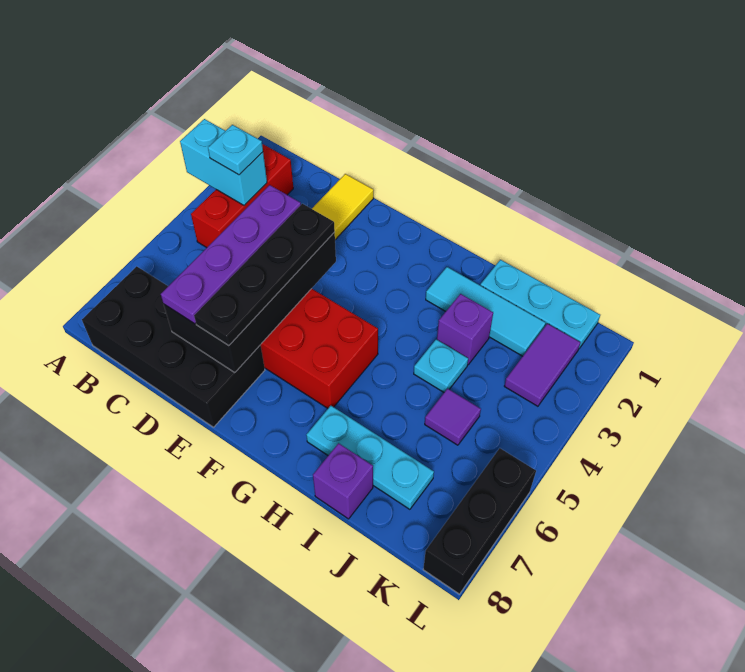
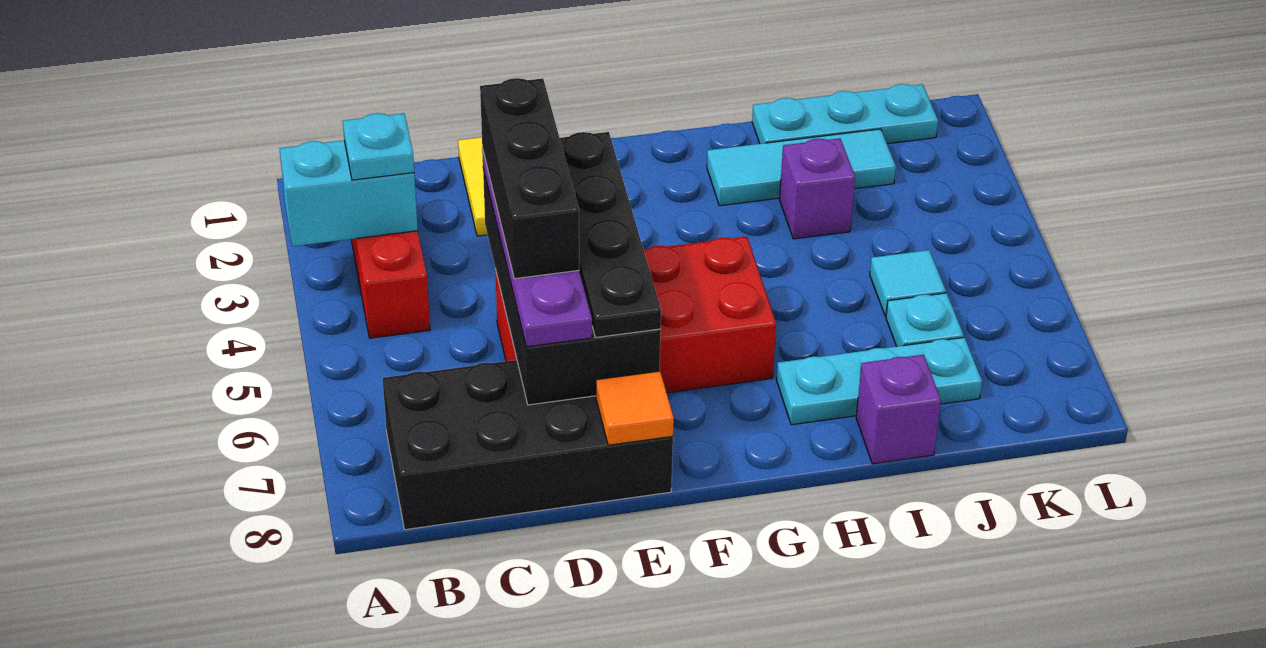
none -> orange 1x1 tile [596,371,674,445]
cyan 1x1 plate [414,339,468,392] -> cyan 1x1 plate moved to [886,293,964,346]
purple 1x1 tile [425,389,481,445] -> cyan 1x1 tile [870,250,946,316]
purple 1x2 tile [504,324,581,406] -> none
black 1x3 brick [423,448,536,594] -> black 1x3 brick moved to [480,78,579,279]

